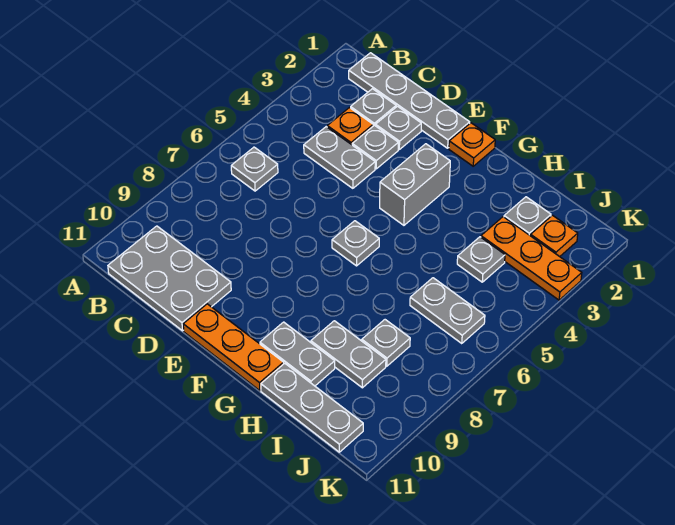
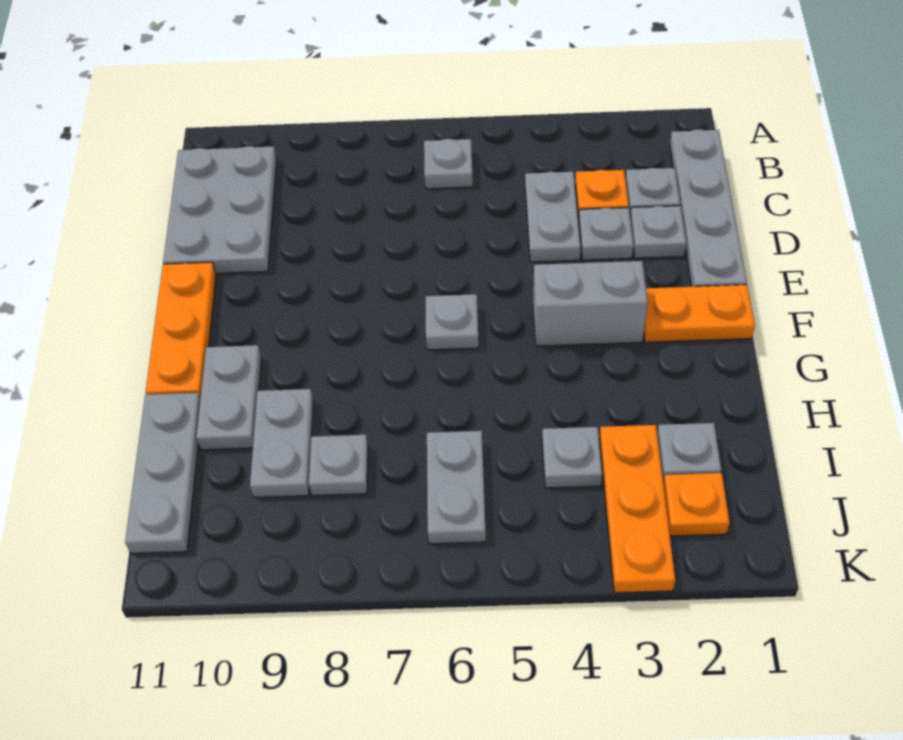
orange 1x1 plate [449,123,495,166] -> orange 1x2 plate [644,285,755,342]

